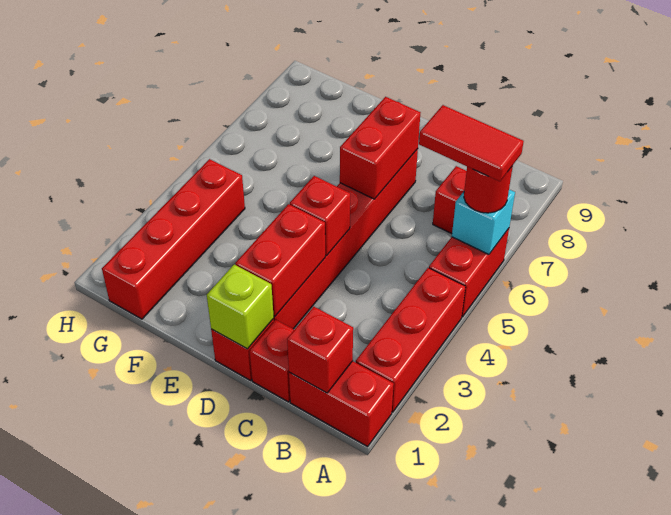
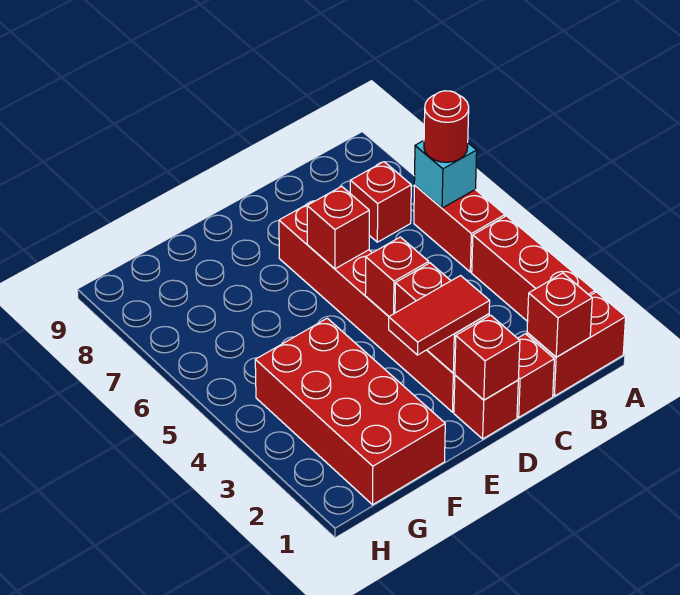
red 1x2 tile [419,105,524,181] -> red 1x2 tile moved to [389,276,490,355]
lime 1x1 brick [207,265,274,349] -> red 1x1 brick [455,315,520,400]
red 1x2 brick [340,97,420,199] -> red 1x1 brick [307,186,369,269]
red 1x4 brick [102,159,245,319] -> red 2x4 brick [255,318,445,505]

